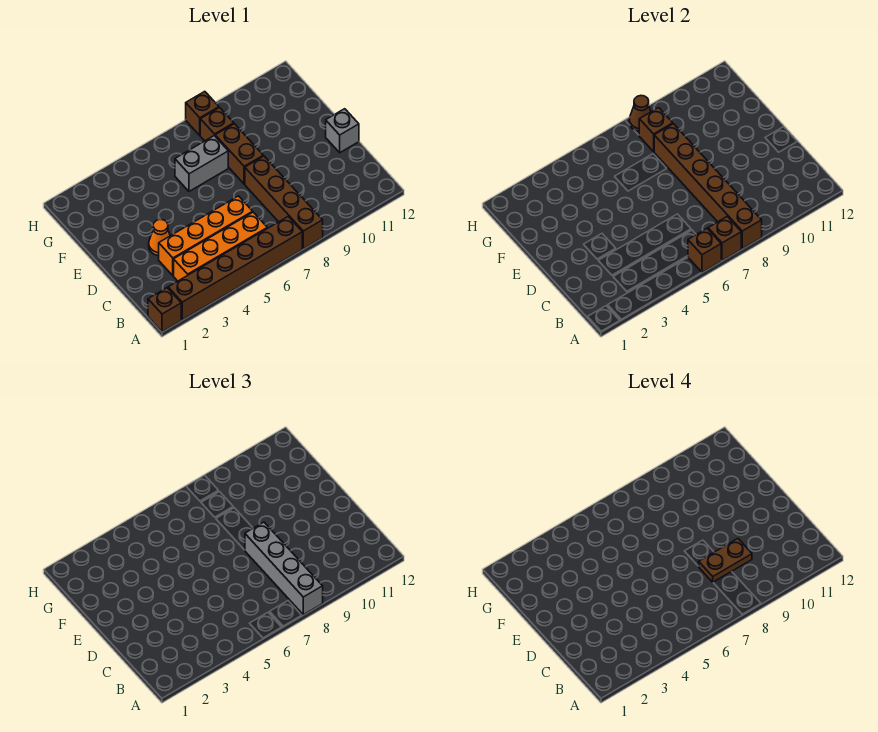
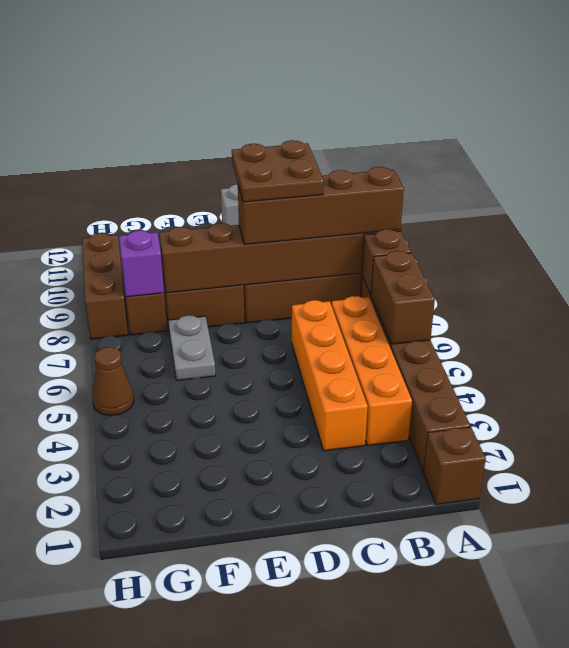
brown 1x1 brick [688,229,722,272] -> brown 1x2 brick [371,251,435,344]
grey 1x4 brick [245,522,323,615] -> brown 1x4 brick [238,167,404,244]
brown 1x2 plate [699,539,752,582] -> brown 2x2 plate [232,140,324,202]
orange 1x1 cone [149,219,170,256] -> none
grey 1x2 brick [175,136,228,191] -> grey 1x2 plate [168,315,216,380]
brown 1x1 brick [639,108,673,151] -> purple 1x1 brick [119,231,164,297]
brown 1x1 brick [186,91,219,135] -> brown 1x3 brick [82,233,128,339]
brown 1x1 cone [629,95,651,131] -> brown 1x1 cone moved to [92,347,134,415]

